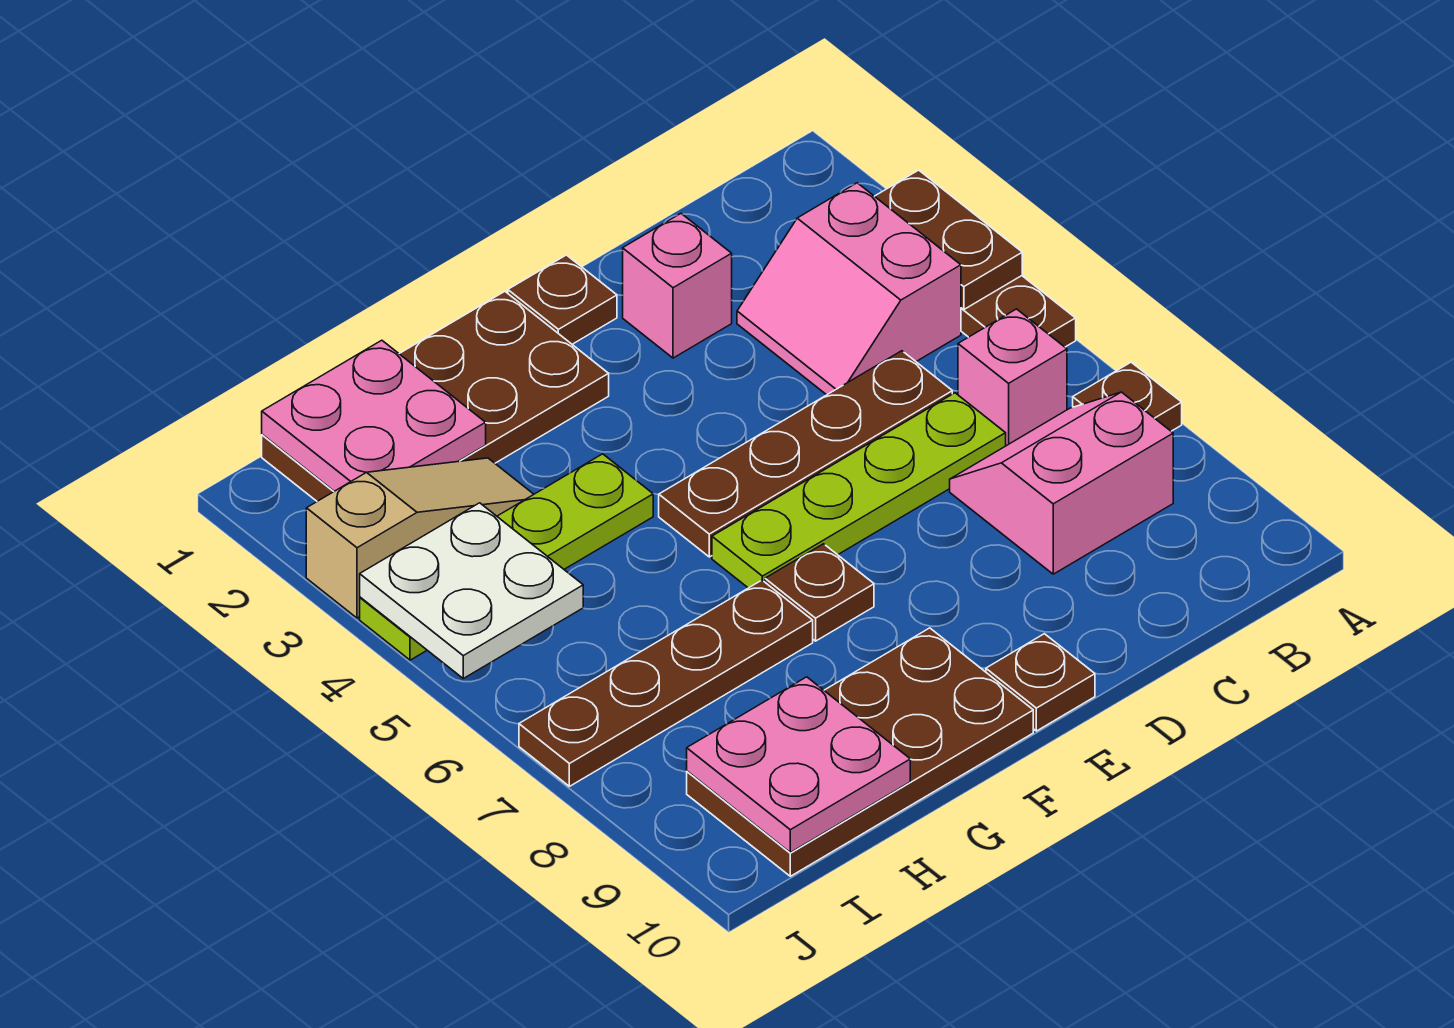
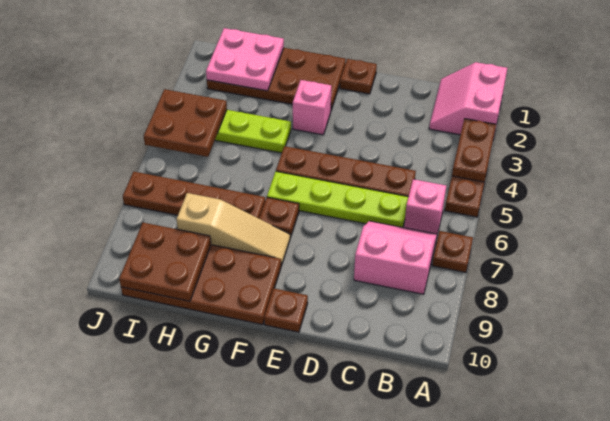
pink 2x2 slope [737,183,961,395] -> pink 2x2 slope moved to [429,62,507,135]
pink 1x1 brick [623,214,732,358] -> pink 1x1 brick moved to [293,80,331,135]
tan 1x3 slope [306,458,534,618] -> tan 1x3 slope moved to [177,193,290,265]
pink 2x2 plate [687,677,910,853] -> brown 2x2 plate [119,223,211,301]
white 2x2 plate [360,503,583,678] -> brown 2x2 plate [144,89,227,157]

